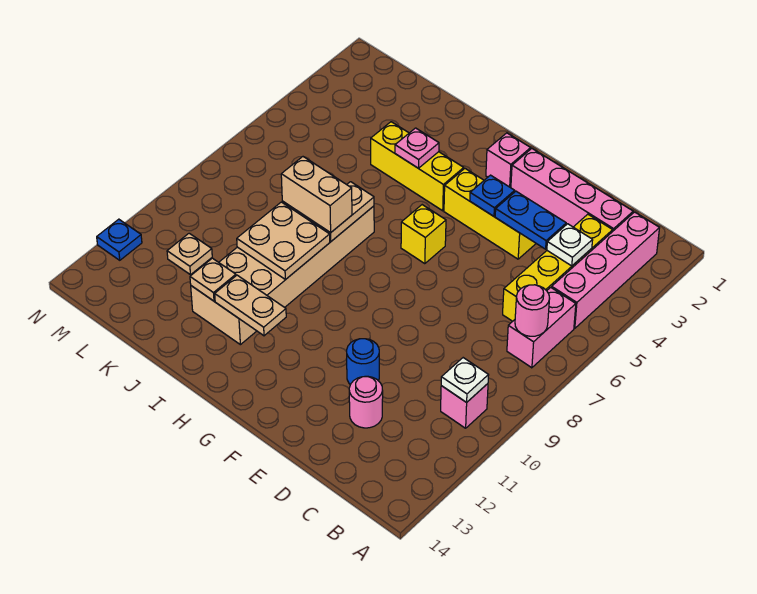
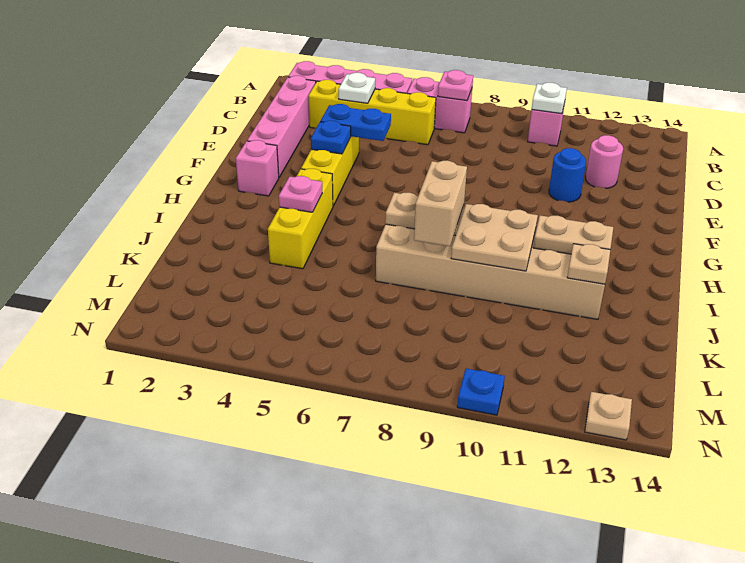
pink 1x1 round brick [515,285,550,336] -> pink 1x1 plate [438,70,473,101]
blue 1x2 plate [495,191,566,249] -> blue 1x2 plate turned to [320,104,391,141]
yellow 1x1 brick [401,205,446,264] -> none
tan 1x2 plate [215,275,286,336] -> tan 1x2 plate turned to [533,215,613,254]
tan 1x1 plate [167,233,212,275] -> tan 1x1 plate moved to [585,392,632,440]
blue 1x1 plate [97,219,142,260] -> blue 1x1 plate moved to [457,369,505,415]

